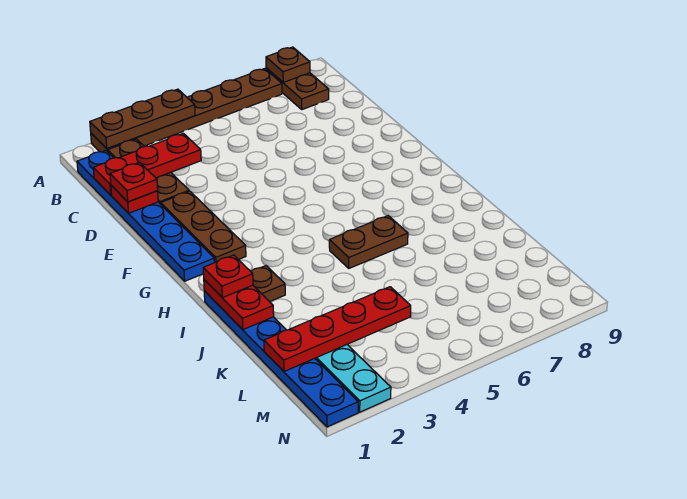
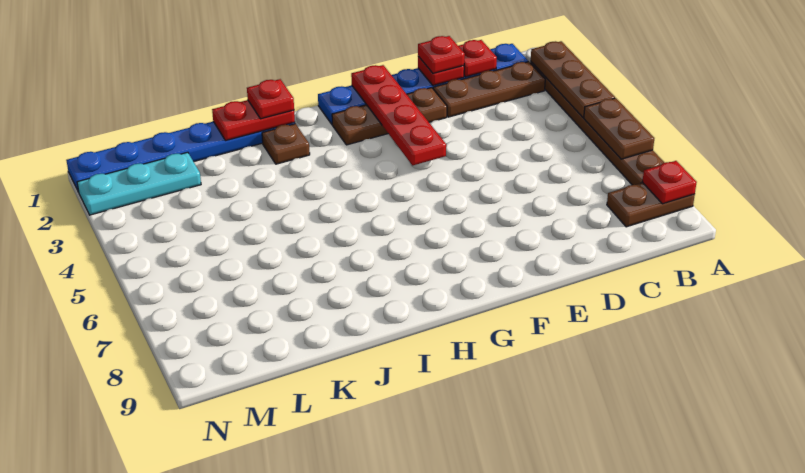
brown 1x1 plate [266,47,310,82] -> red 1x1 plate [642,161,697,204]
red 1x3 plate [93,133,201,195] -> red 1x1 plate [459,40,497,77]
brown 1x2 plate [329,216,408,268] -> brown 1x2 plate moved to [584,98,654,159]
red 1x4 plate [264,287,411,371] -> red 1x4 plate moved to [351,65,446,165]

